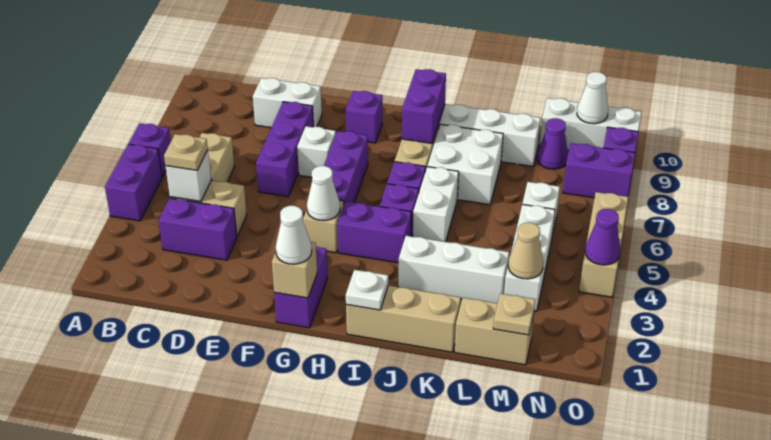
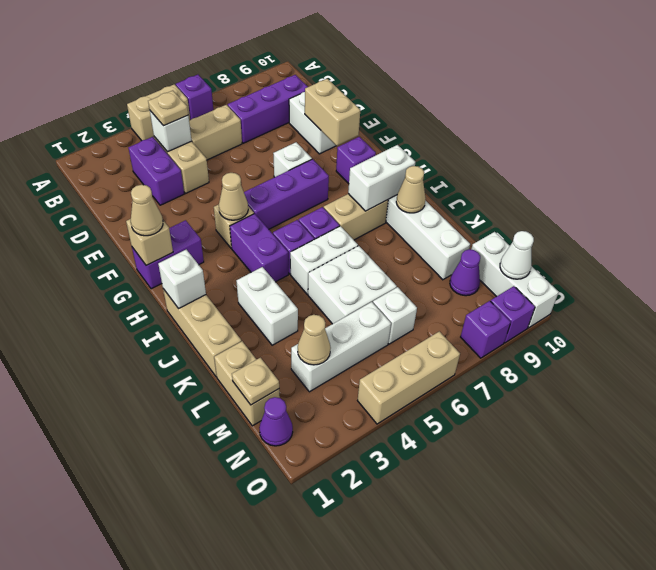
purple 1x2 brick [105,144,162,221] -> tan 1x2 brick [127,84,190,141]
purple 1x3 brick [256,102,313,197] -> purple 1x3 brick moved to [228,75,308,143]
none -> tan 1x2 brick [305,79,360,146]
white 1x1 cone [276,206,312,264] -> tan 1x1 cone [131,185,163,236]
white 1x1 cone [307,166,340,221] -> tan 1x1 cone [219,173,248,220]
white 1x1 plate [346,270,388,310] -> white 1x1 brick [158,250,206,309]
purple 1x2 brick [402,69,446,144] -> white 1x2 brick [348,145,415,211]
white 1x3 brick [398,236,509,303] -> white 1x2 brick [236,267,298,345]
white 2x2 brick [427,124,503,205] -> white 2x2 brick moved to [308,246,397,324]
none -> tan 1x1 cone [396,166,426,213]
purple 1x2 brick [563,143,635,198] -> purple 1x1 brick [461,301,511,358]
purple 1x1 cone [585,209,620,265] -> purple 1x1 cone moved to [259,397,293,446]

